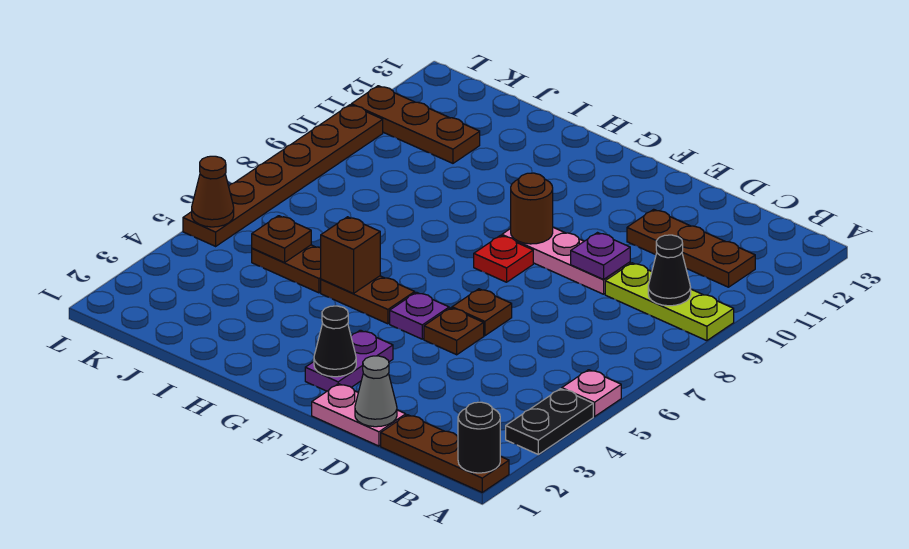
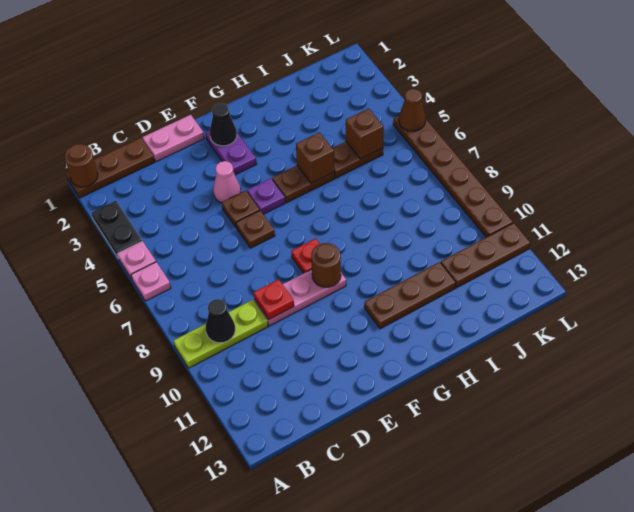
black 1x1 round brick [458,402,500,473] -> brown 1x1 round brick [65,144,98,187]
none -> pink 1x1 plate [131,262,171,301]
brown 1x3 plate [627,209,755,287] -> brown 1x3 plate moved to [364,262,456,329]
grey 1x1 cone [355,356,397,427] -> none
purple 1x1 plate [571,233,630,279] -> red 1x1 plate [254,279,294,319]
none -> pink 1x1 cone [213,161,241,203]
brown 1x1 plate [252,216,311,263] -> brown 1x1 brick [346,108,384,159]

